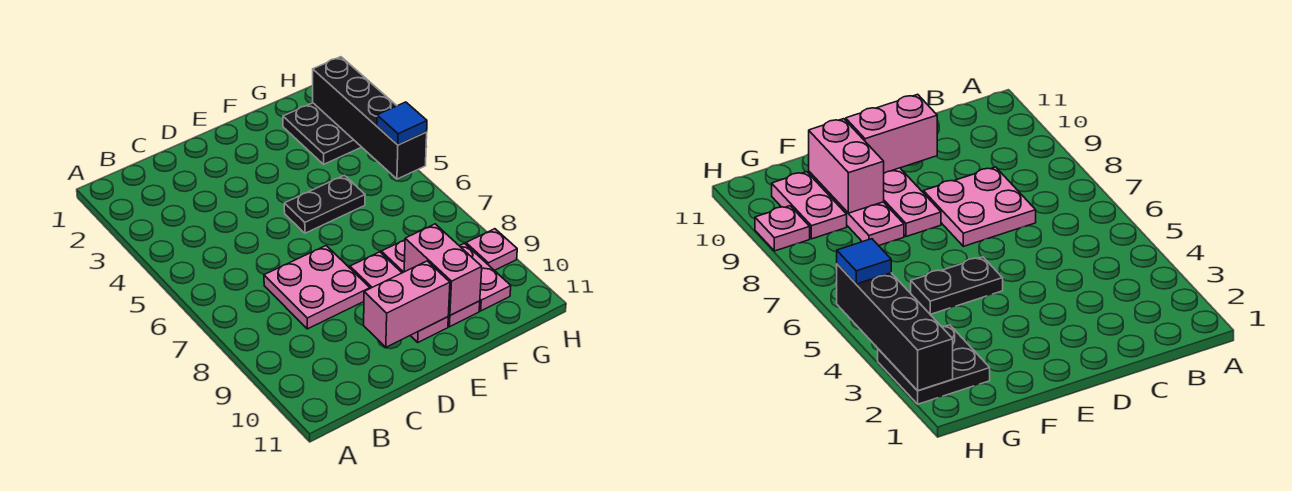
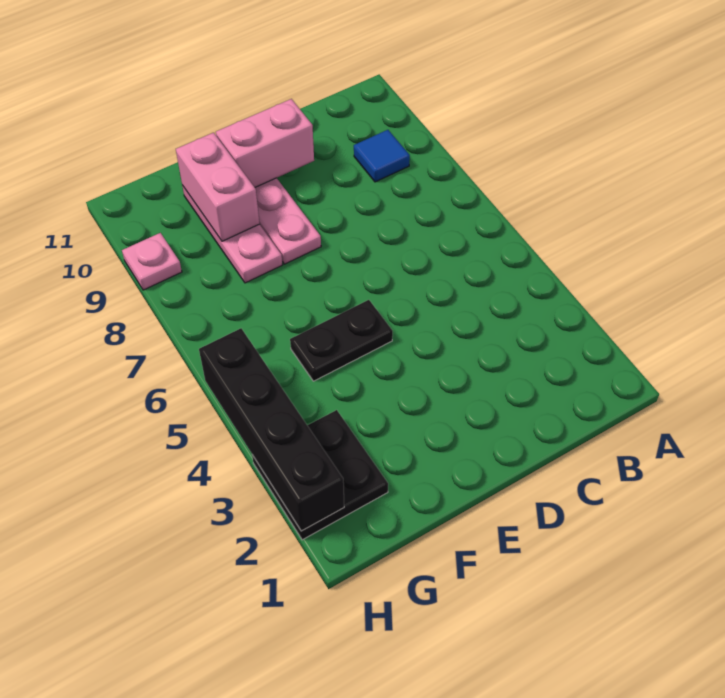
pink 2x2 plate [264,246,370,329] -> none
pink 1x2 plate [460,244,511,311] -> none
blue 1x1 tile [377,102,427,145] -> blue 1x1 tile moved to [354,130,410,182]

